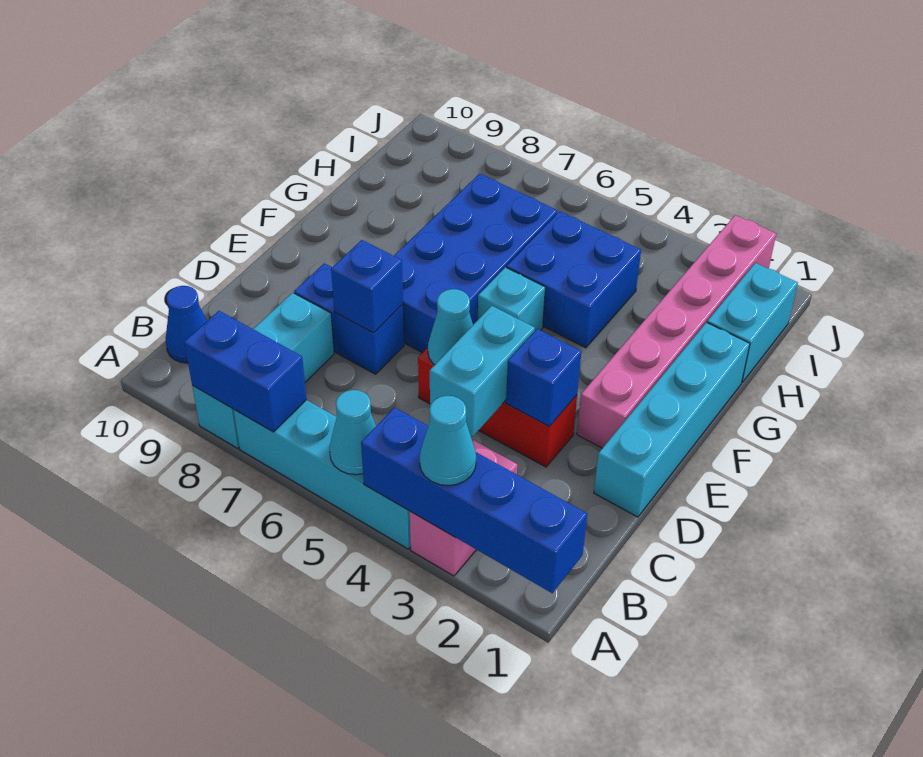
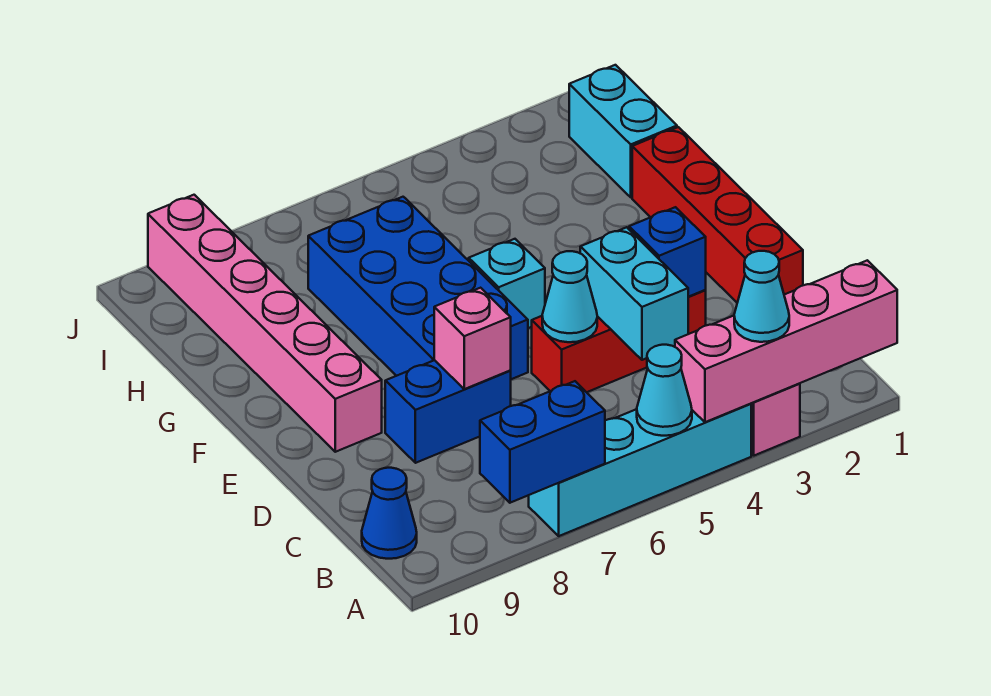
blue 1x4 brick [361,407,587,593] -> pink 1x4 brick [675,260,897,422]
cyan 1x3 brick [192,293,334,448] -> none
cyan 1x4 brick [594,322,750,517] -> red 1x4 brick [632,127,803,303]
blue 1x1 brick [331,240,403,333] -> pink 1x1 brick [434,288,511,389]
pink 1x6 brick [577,215,776,448] -> pink 1x6 brick moved to [148,195,382,452]
blue 2x2 brick [507,211,641,348] -> none

